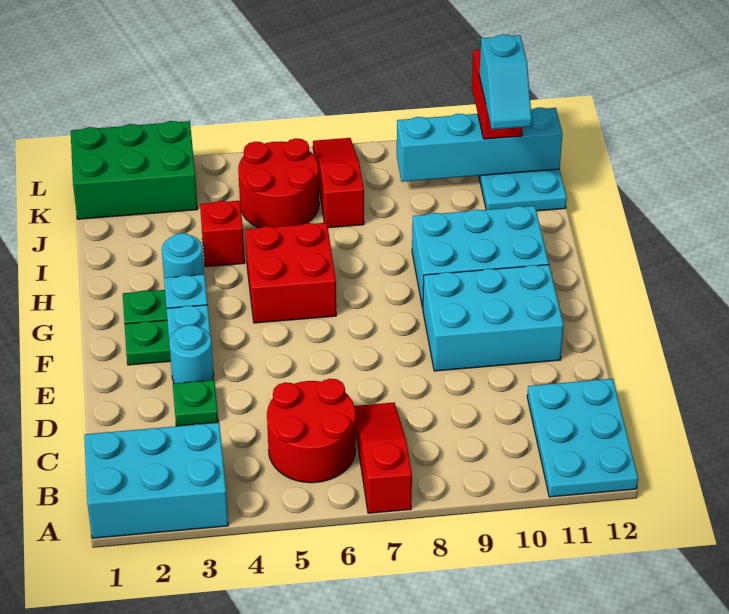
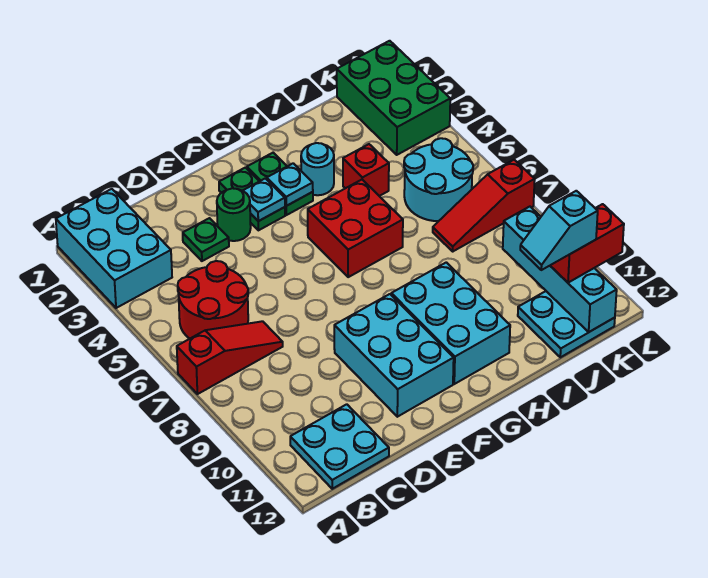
cyan 2x3 plate [527,379,638,497] -> cyan 2x2 plate [290,404,389,489]
cyan 1x1 round brick [169,325,214,383] -> green 1x1 round brick [217,188,251,241]
red 2x2 round brick [238,138,319,228] -> cyan 2x2 round brick [404,138,473,221]
red 1x3 slope [313,138,364,228] -> red 1x3 slope turned to [433,160,535,251]

